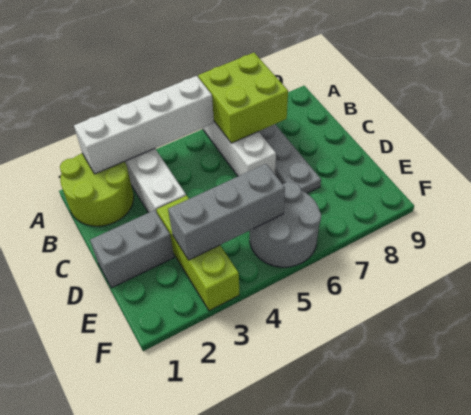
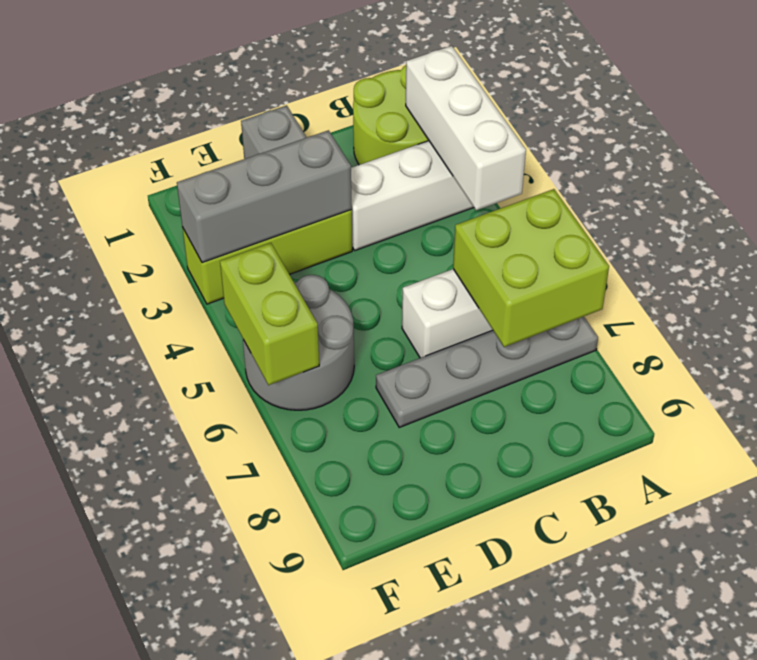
white 1x4 brick [74,76,214,174] -> white 1x3 brick [406,46,526,210]
grey 1x3 brick [168,164,285,260] -> grey 1x3 brick turned to [177,130,352,263]
none -> lime 1x2 brick [220,243,319,385]

